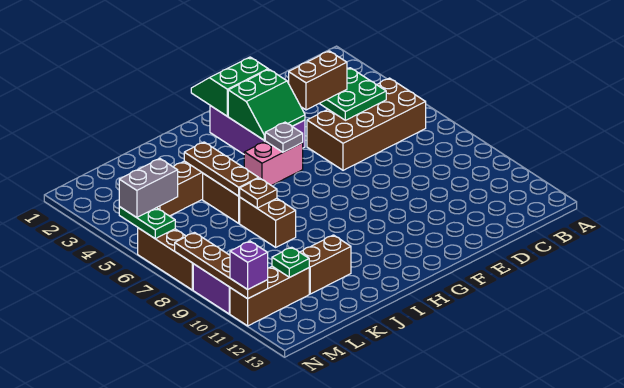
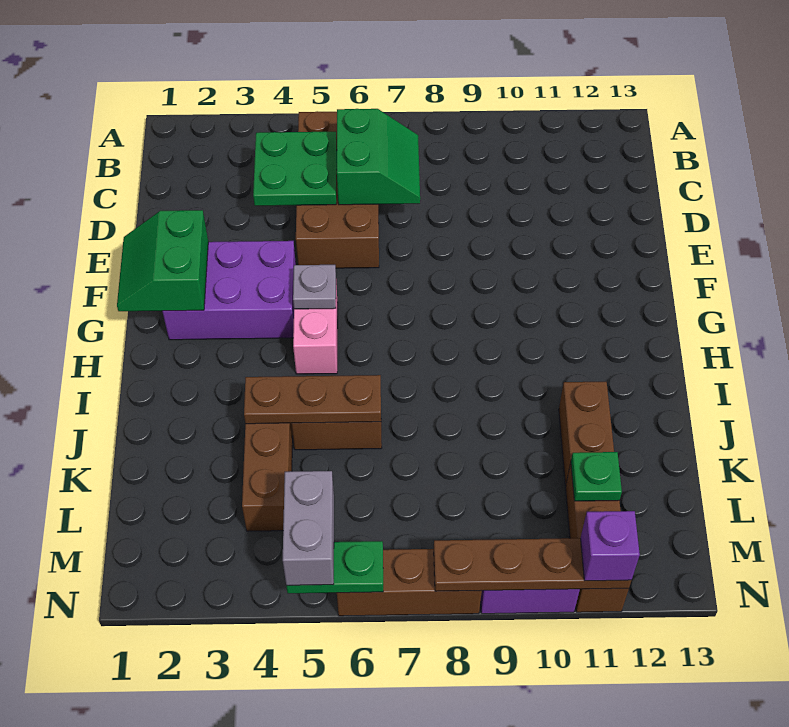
brown 1x2 brick [289,51,347,110] -> none
green 2x2 slope [228,69,305,140] -> green 2x2 slope moved to [337,109,420,205]
brown 1x2 brick [240,198,296,247] -> none
brown 1x1 plate [240,178,277,208] -> none

